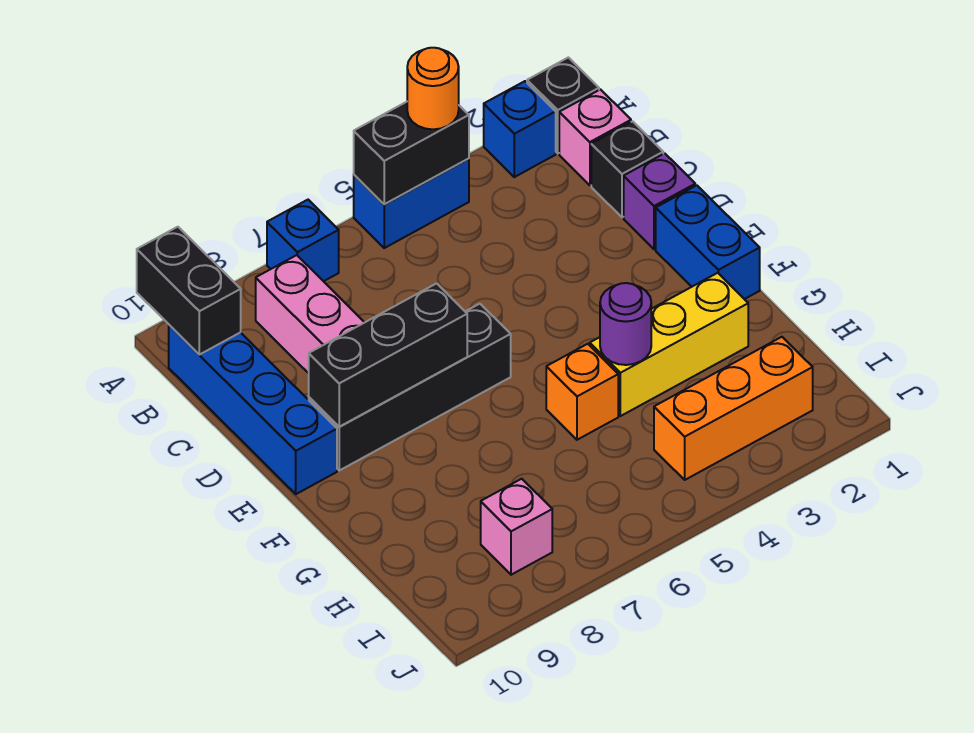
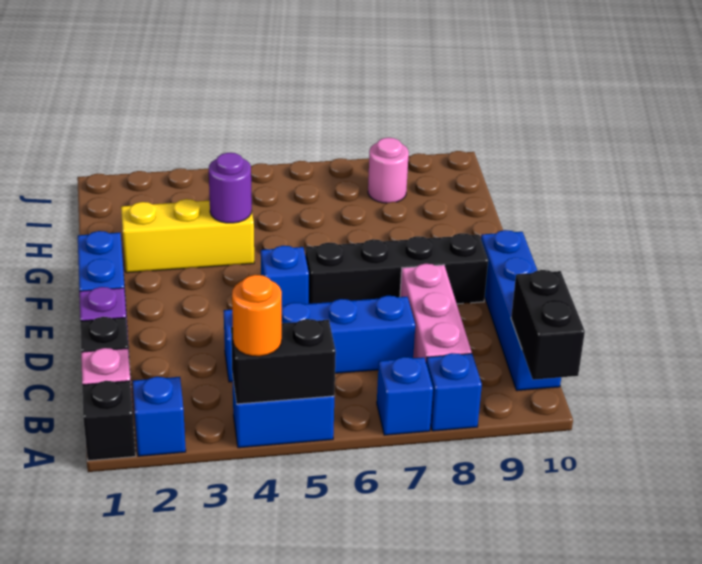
none -> blue 1x1 brick [426,353,482,431]
none -> blue 1x4 brick [224,296,415,382]
none -> blue 1x1 brick [261,246,309,306]
black 1x3 brick [309,283,467,427] -> none
orange 1x1 brick [546,344,618,440] -> none
orange 1x3 brick [654,337,813,480] -> none
pink 1x1 brick [481,479,552,575] -> pink 1x1 round brick [368,138,409,203]

